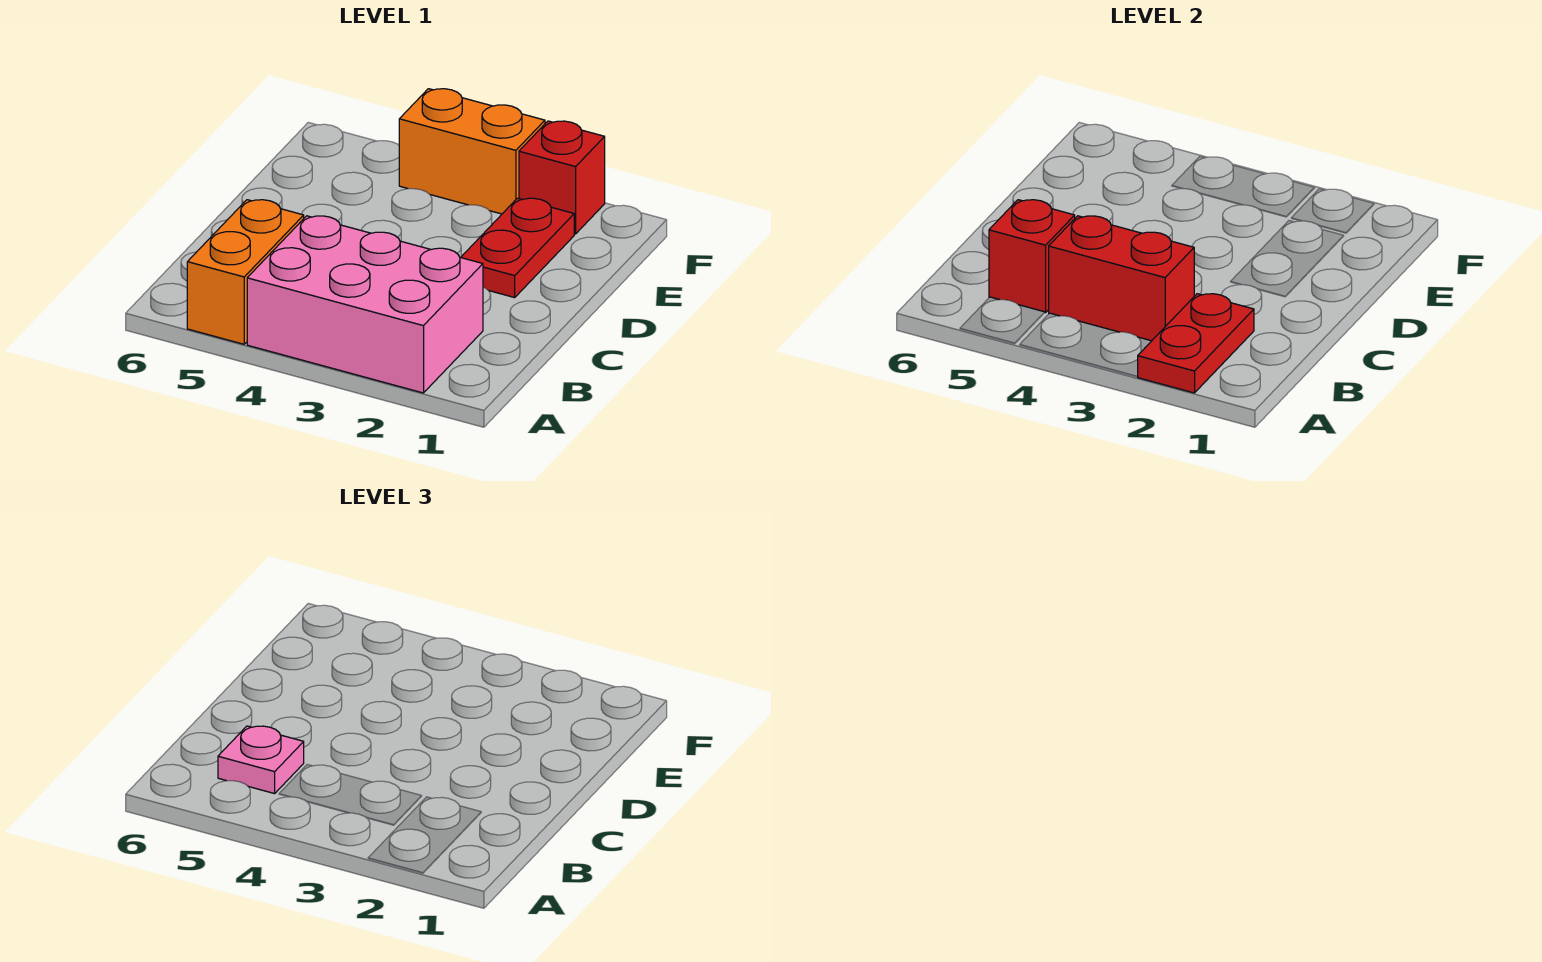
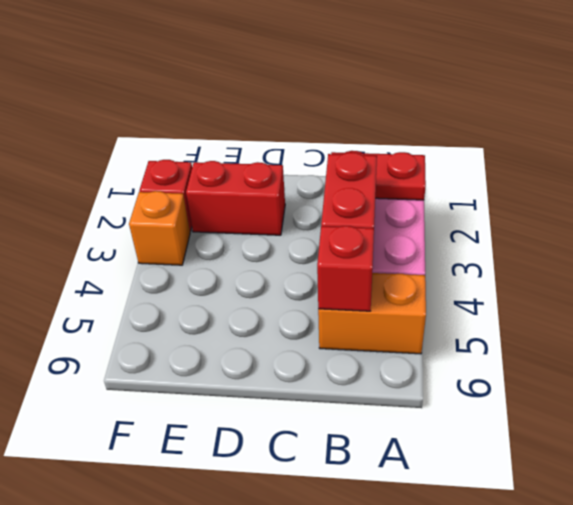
pink 1x1 plate [218,726,304,794] -> none
red 1x2 plate [461,198,574,298] -> red 1x2 brick [186,161,285,235]
orange 1x2 brick [399,89,545,214] -> orange 1x1 brick [129,191,190,265]

